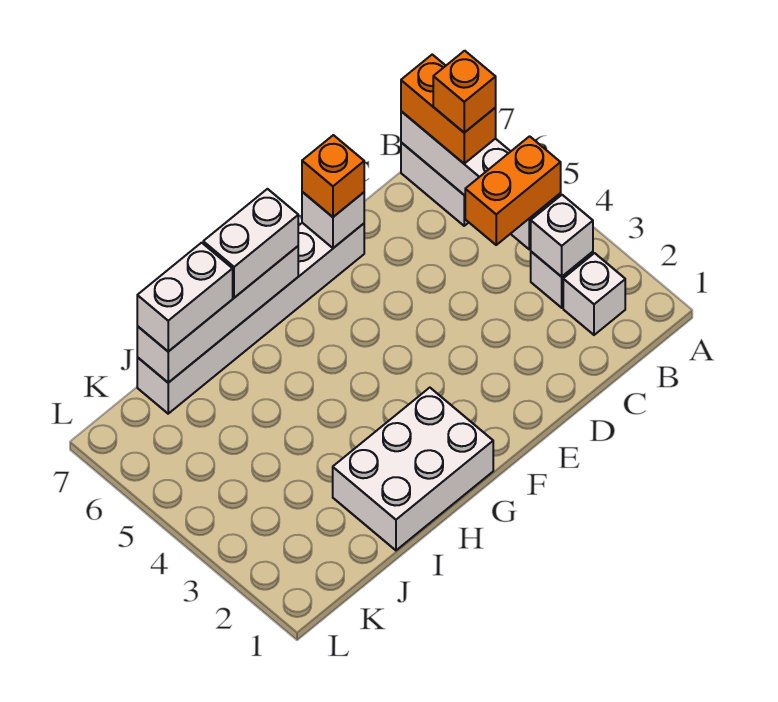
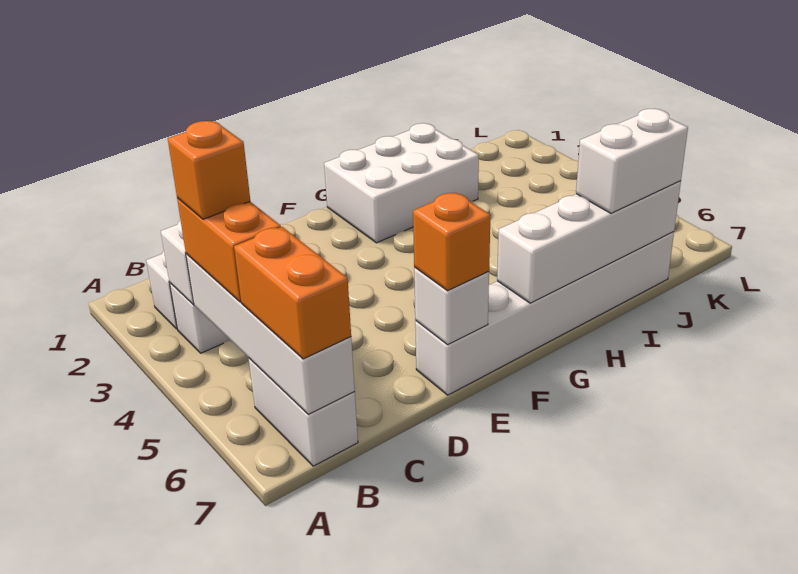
orange 1x2 brick [465,136,561,245] -> orange 1x2 brick turned to [177,198,281,302]
orange 1x1 brick [433,51,496,133] -> orange 1x1 brick moved to [168,121,250,219]
white 1x2 brick [203,189,298,298] -> none

